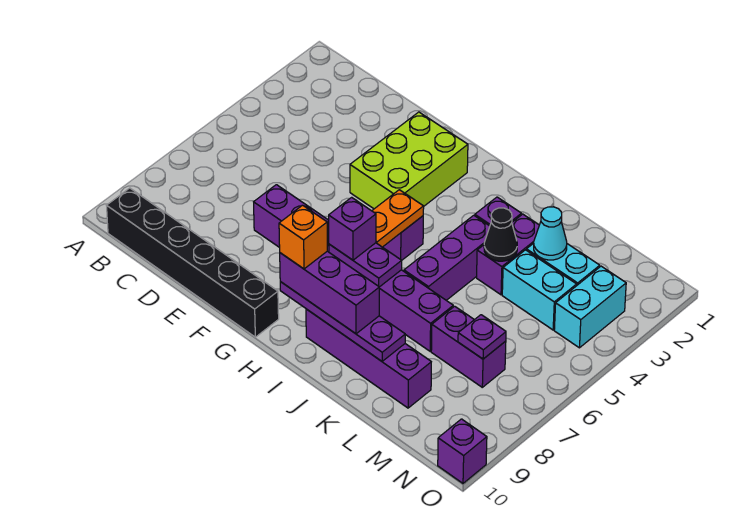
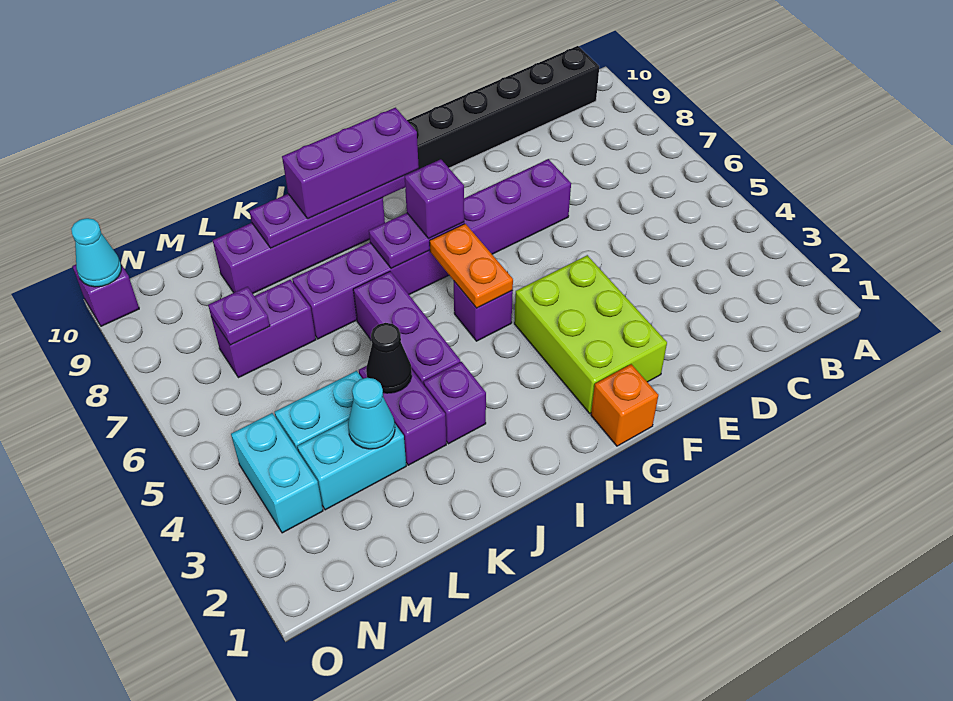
orange 1x1 brick [279,205,327,269] -> orange 1x1 brick moved to [591,364,658,446]
none -> cyan 1x1 cone [71,218,122,287]

